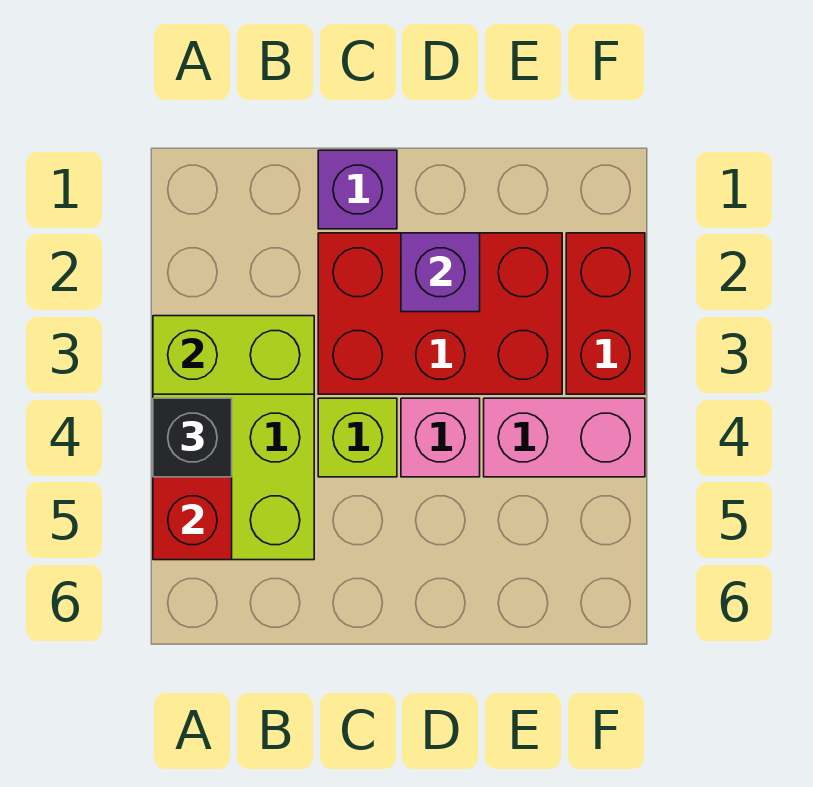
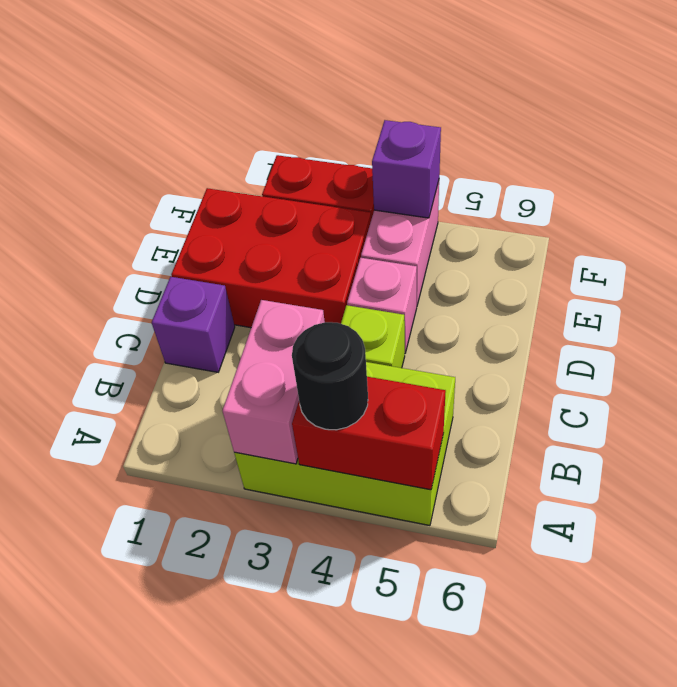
lime 1x2 brick [153,316,314,394] -> pink 1x2 brick [222,300,325,464]
black 1x1 brick [153,398,232,477] -> black 1x1 round brick [292,322,368,430]
red 2x3 brick [318,233,562,394] -> red 2x3 brick turned to [171,188,371,328]
purple 1x1 brick [401,233,480,312] -> purple 1x1 brick moved to [372,120,441,218]

